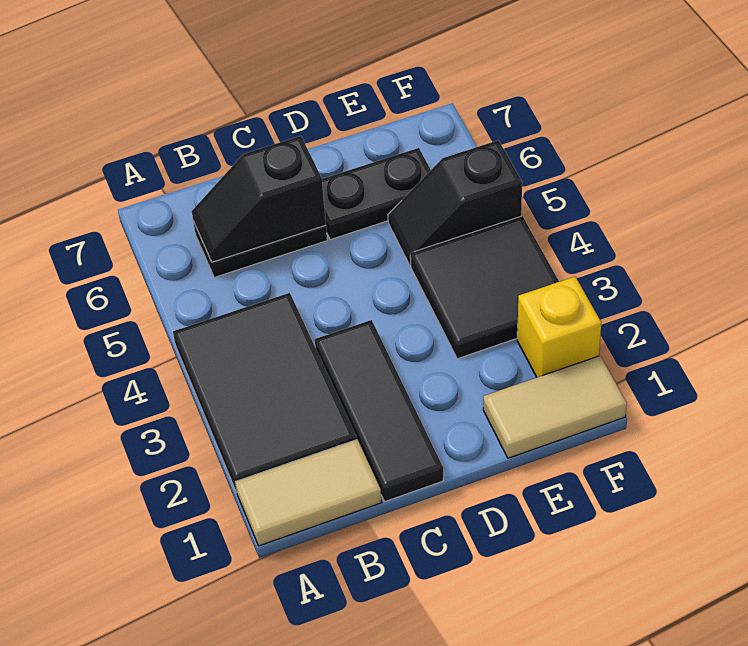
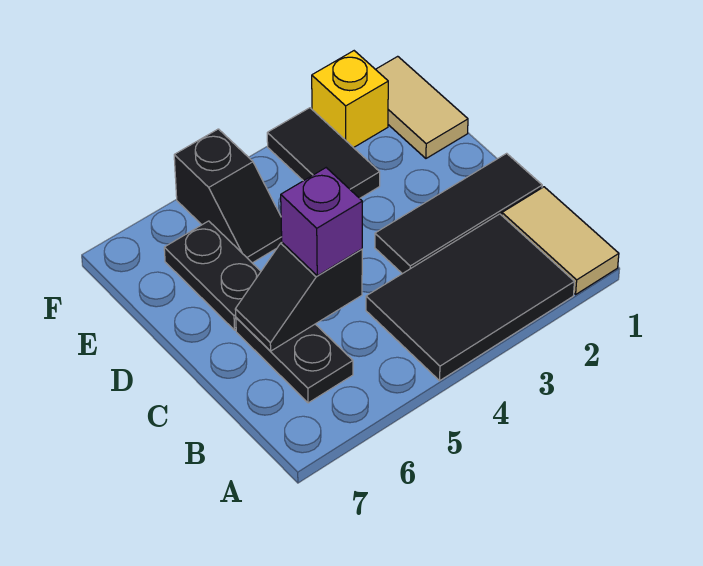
black 1x2 slope [192,136,326,262] -> black 1x2 slope turned to [235,243,362,351]
none -> purple 1x1 brick [281,168,362,276]
black 2x2 tile [410,216,559,359] -> black 1x2 tile [267,108,380,198]

